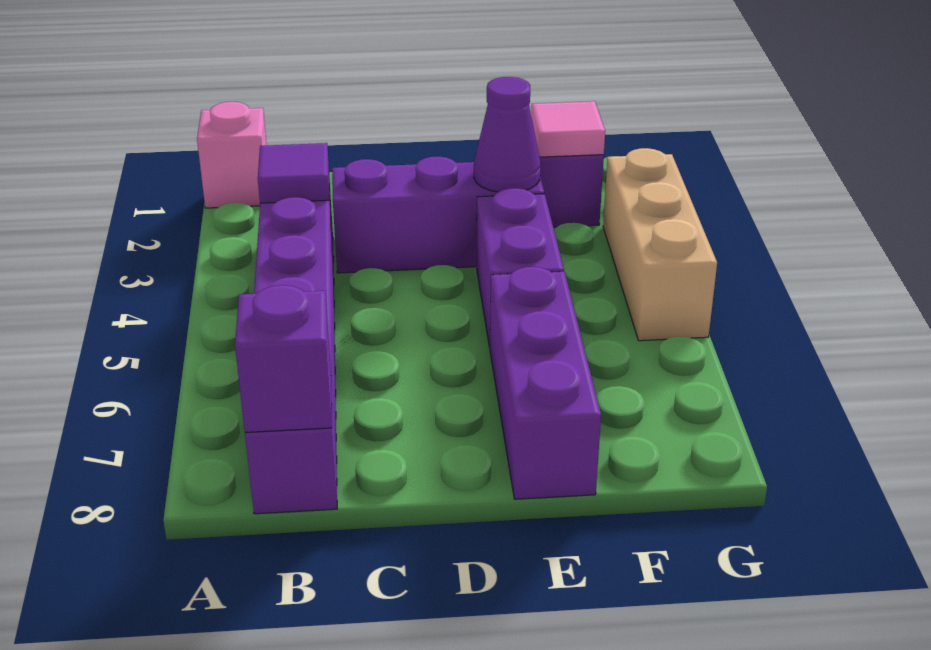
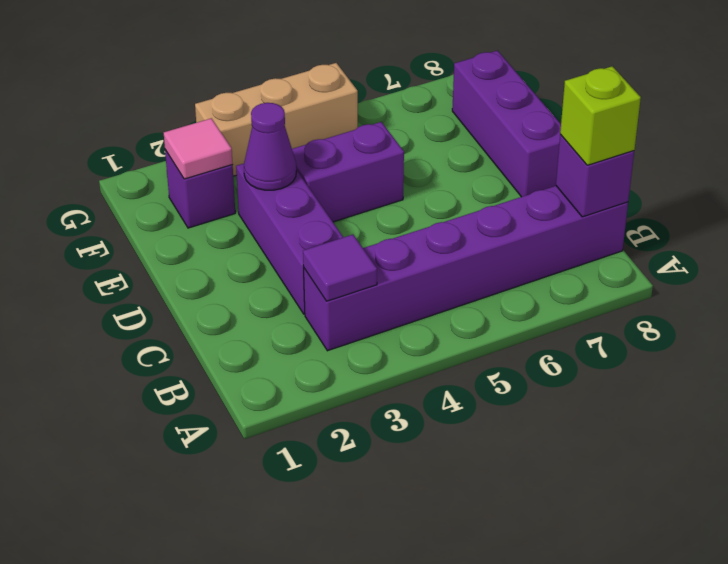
pink 1x1 brick [197,102,267,208] -> none
none -> lime 1x1 brick [560,66,641,165]
purple 1x3 brick [490,267,601,499] -> purple 1x3 brick turned to [452,51,561,197]

